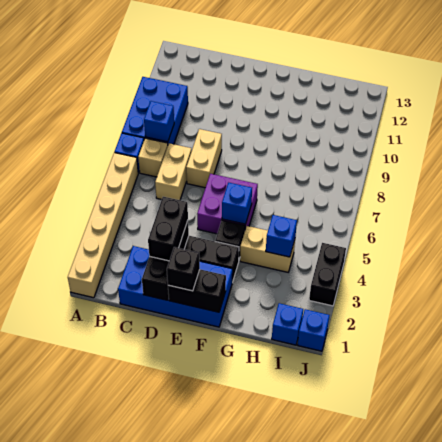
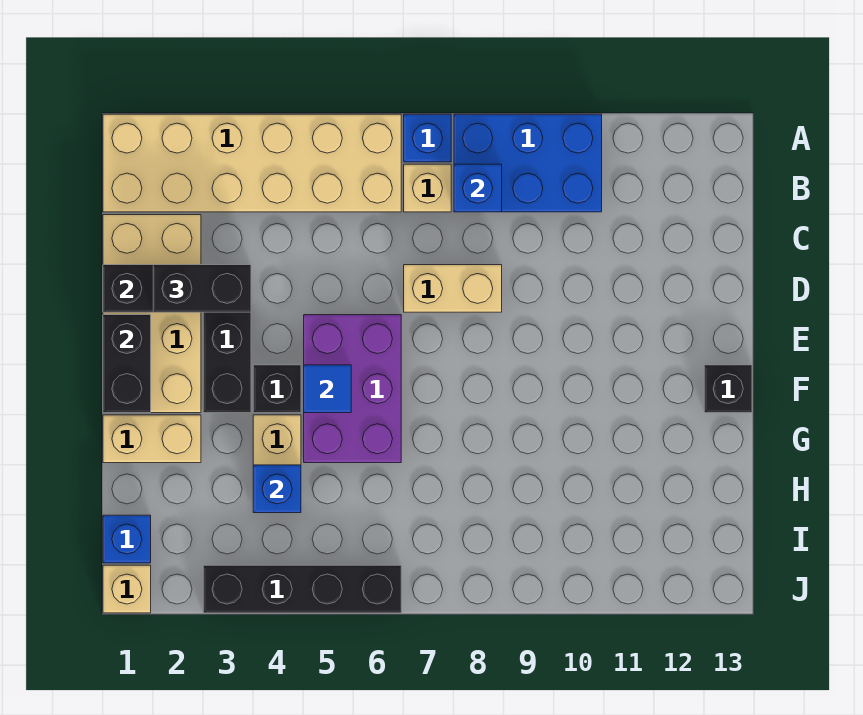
tan 1x6 brick [68,153,138,298] -> tan 2x6 brick [103,114,401,212]
blue 2x4 brick [118,246,232,327] -> tan 2x4 brick [103,215,201,413]
tan 1x2 brick [155,143,192,200] -> tan 1x2 brick moved to [103,415,201,463]
black 1x1 brick [167,247,200,291] -> black 1x1 brick moved to [704,365,752,413]
purple 2x2 brick [197,174,258,234] -> purple 2x3 brick [304,315,401,463]
blue 1x1 brick [222,183,252,224] -> blue 1x1 tile [304,365,351,413]
blue 1x1 brick [298,309,330,351] -> tan 1x1 brick [103,565,151,613]
black 1x2 brick [309,243,346,306] -> black 1x4 brick [203,565,401,613]

